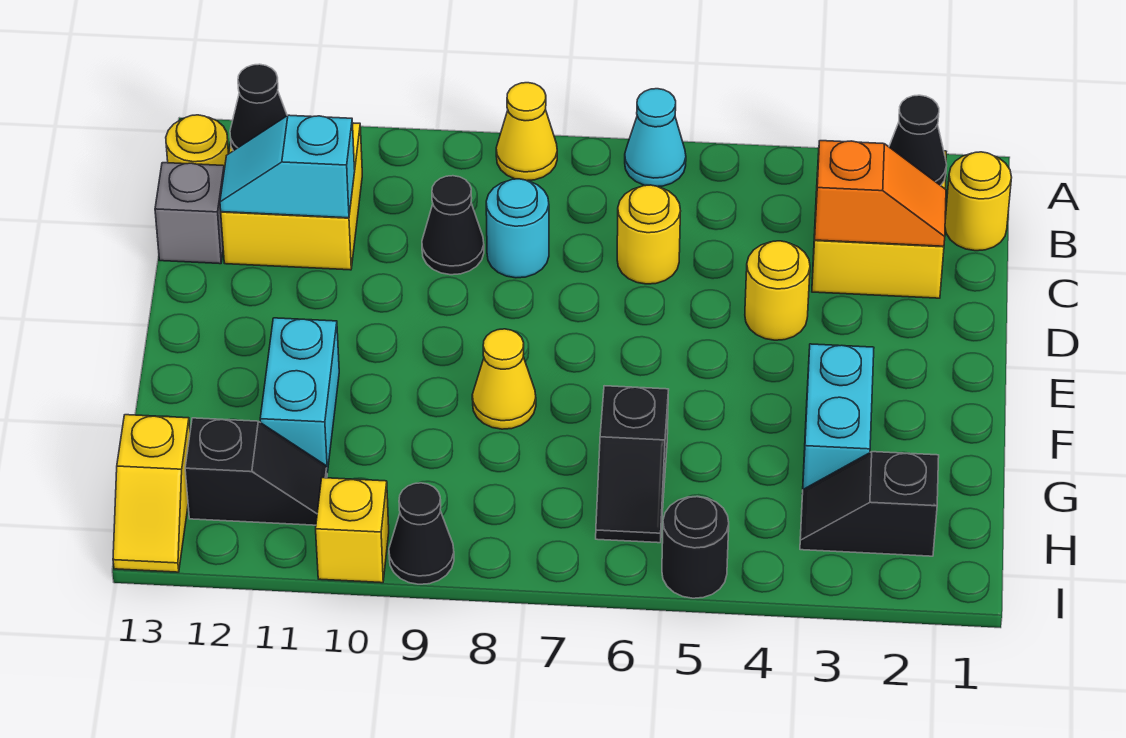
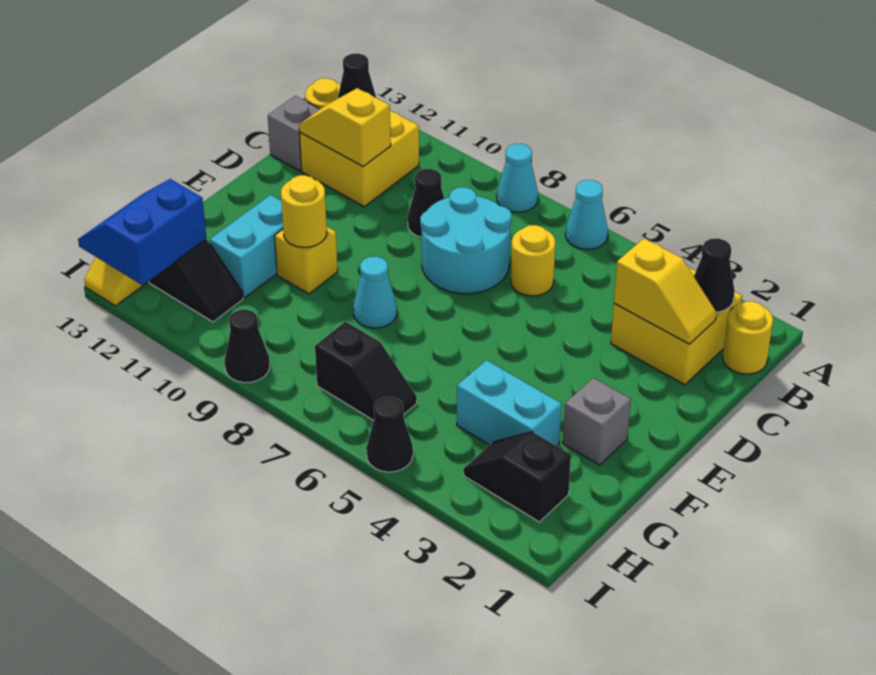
yellow 1x1 cone [496,83,557,181] -> cyan 1x1 cone [497,144,538,212]
orange 1x2 slope [815,141,946,246] -> yellow 1x2 slope [614,238,716,344]
cyan 1x1 round brick [486,179,549,278] -> cyan 2x2 round brick [420,187,512,294]
cyan 1x2 slope [220,115,355,218] -> yellow 1x2 slope [299,88,391,166]
yellow 1x1 round brick [745,241,810,340] -> yellow 1x1 round brick moved to [281,175,327,248]
none -> grey 1x1 brick [563,378,631,465]
cyan 1x2 brick [803,344,874,489] -> cyan 1x2 brick turned to [457,360,562,446]
yellow 1x1 cone [472,329,536,429] -> cyan 1x1 cone [353,256,397,328]
black 1x2 slope [596,386,669,543] -> black 1x2 slope turned to [315,322,417,421]
none -> blue 2x2 slope [78,179,206,285]
black 1x1 round brick [662,496,729,598] -> black 1x1 cone [366,397,413,472]
yellow 1x1 brick [316,478,389,583] -> yellow 1x1 brick moved to [275,227,338,294]

